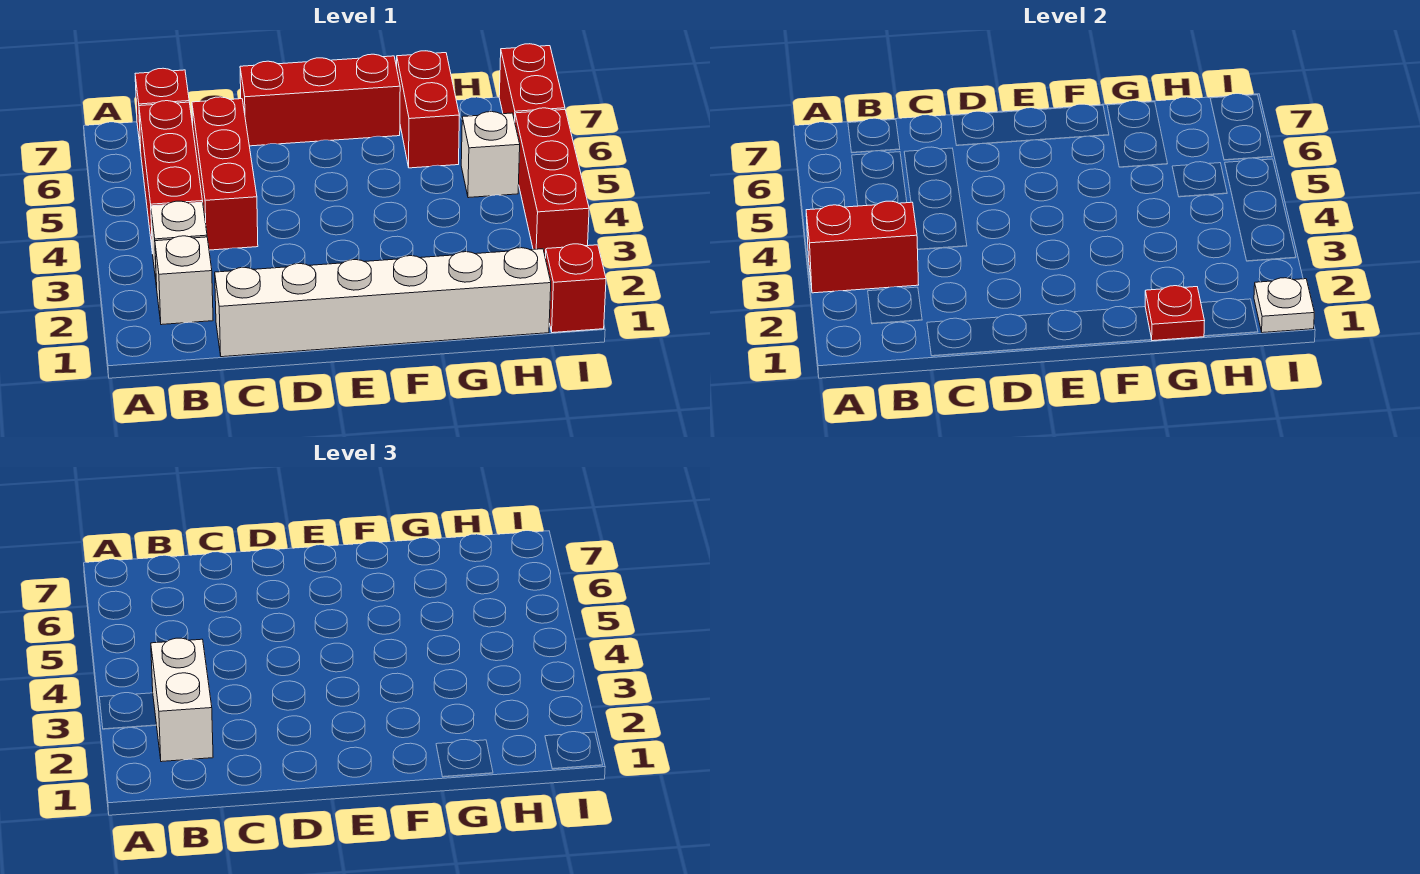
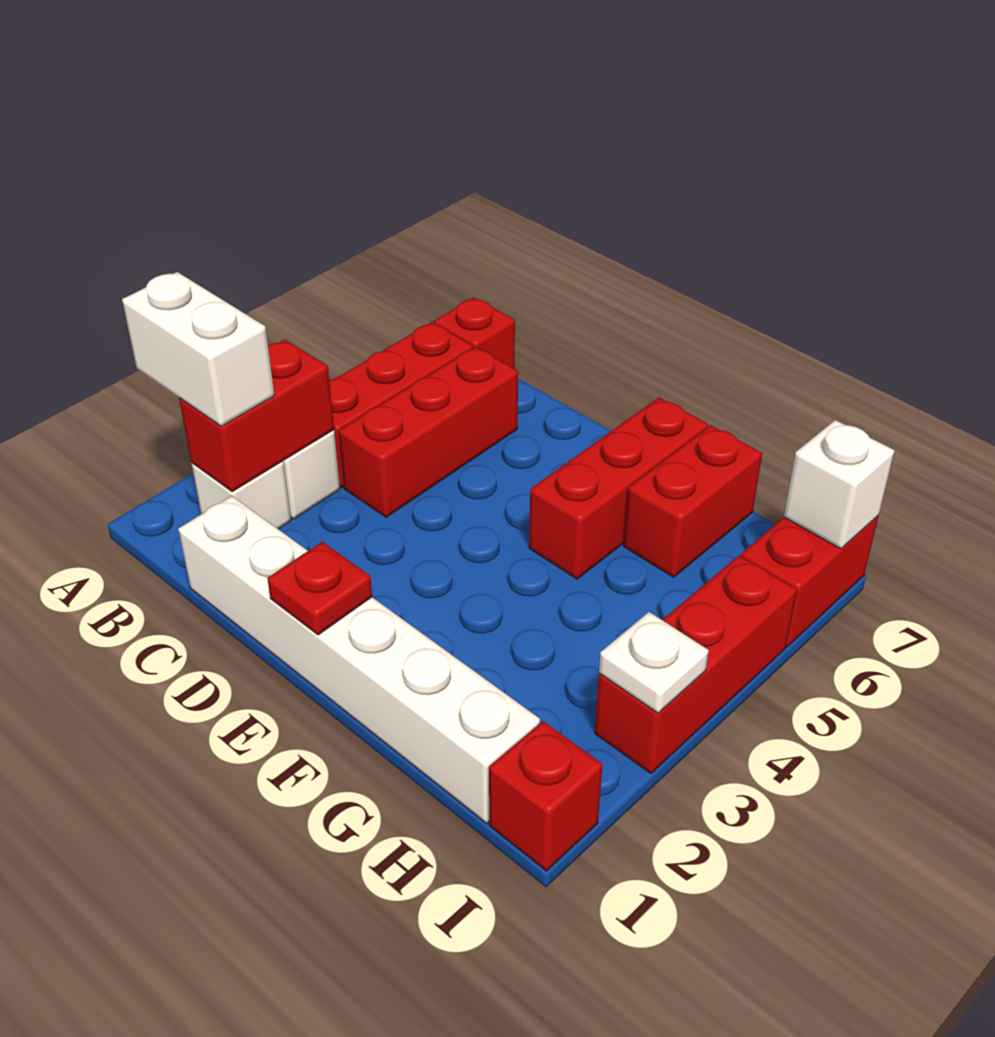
red 1x2 brick [806,201,919,293] -> red 1x2 brick turned to [179,340,334,492]
white 1x2 brick [151,638,213,762] -> white 1x2 brick turned to [122,272,274,426]
red 1x3 brick [240,54,400,146] -> red 1x3 brick turned to [529,397,708,579]
red 1x1 plate [1145,286,1204,341] -> red 1x1 plate moved to [267,542,372,635]
white 1x1 brick [461,112,520,198] -> white 1x1 brick moved to [784,420,895,549]
white 1x1 plate [1254,278,1314,333] -> white 1x1 plate moved to [599,612,709,713]

